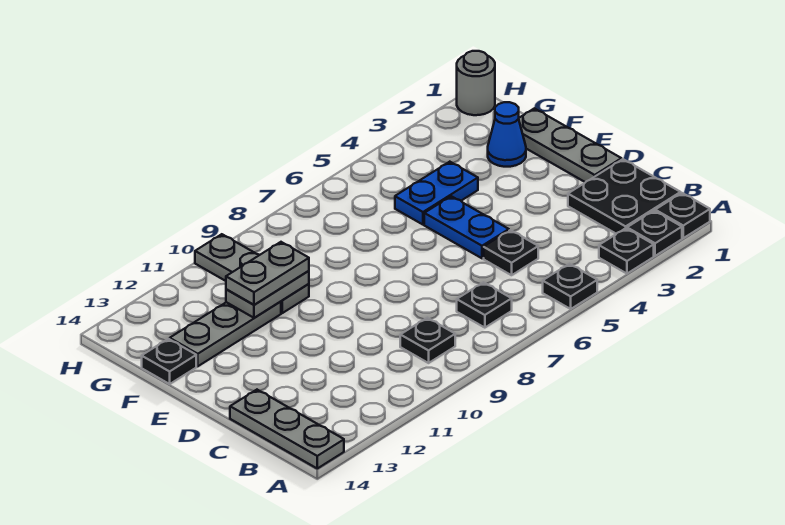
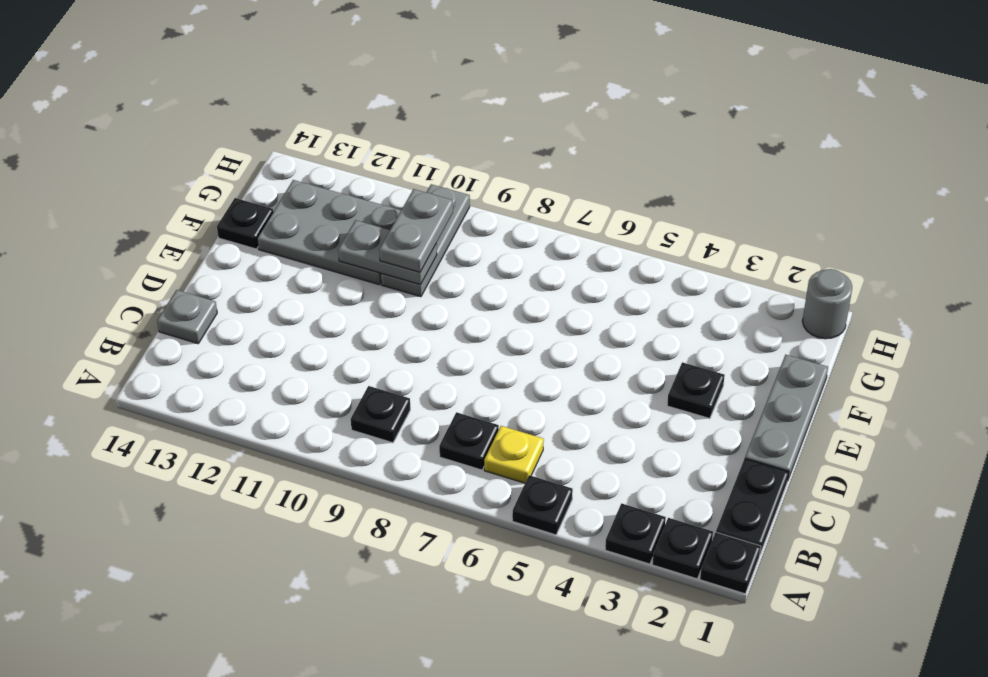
grey 1x3 plate [230,390,344,468] -> grey 1x1 plate [157,290,217,344]
black 2x2 plate [568,159,681,234] -> black 1x2 plate [716,459,789,554]
none -> yellow 1x1 plate [484,426,544,483]
black 1x1 plate [484,230,538,275] -> black 1x1 plate moved to [667,362,725,419]
blue 1x2 plate [424,196,509,258] -> none
blue 1x1 cone [488,102,526,167] -> none
blue 1x2 plate [395,162,478,225] -> none
grey 1x2 plate [226,242,309,305] -> grey 1x2 plate turned to [379,189,453,272]
grey 1x3 plate [170,302,281,366] -> grey 2x3 plate [257,180,401,284]

